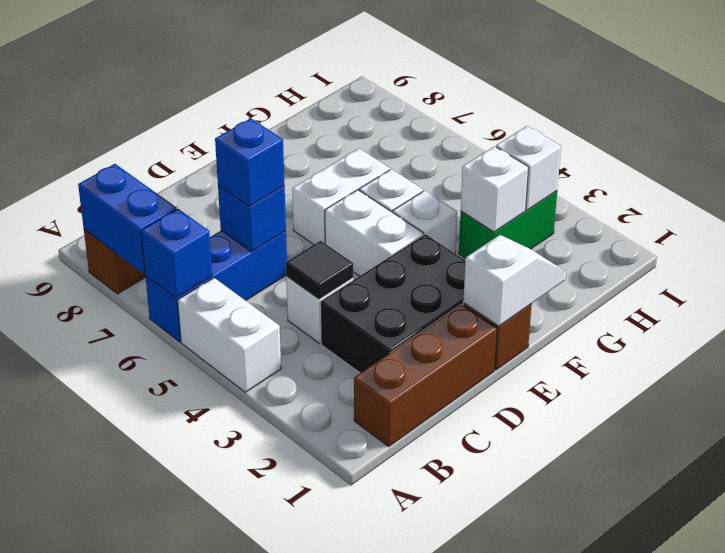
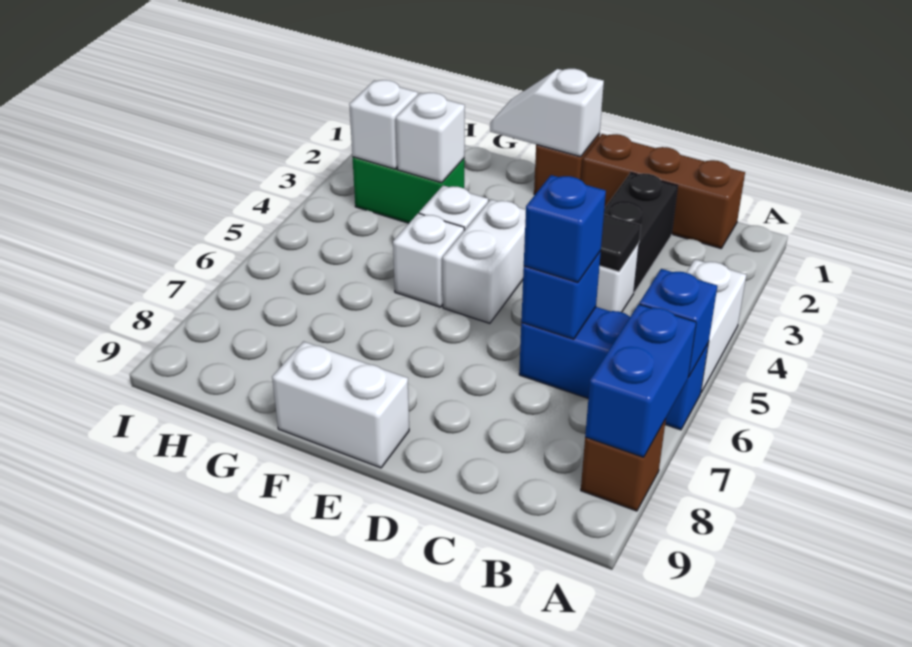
black 2x3 brick [320,234,465,373] -> black 1x2 brick [604,173,678,292]
white 1x2 brick [292,148,390,244] -> white 1x2 brick moved to [272,341,409,468]

